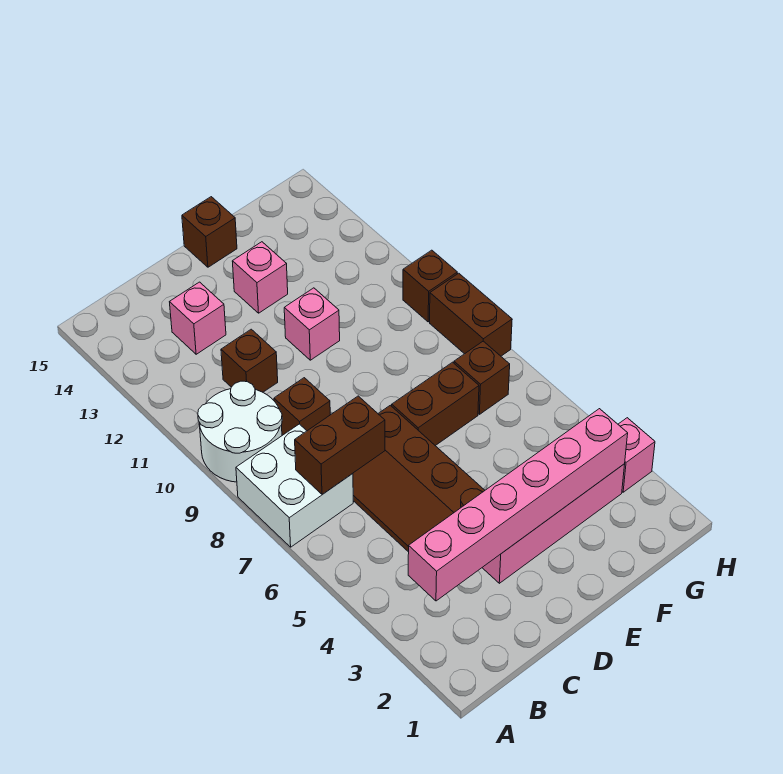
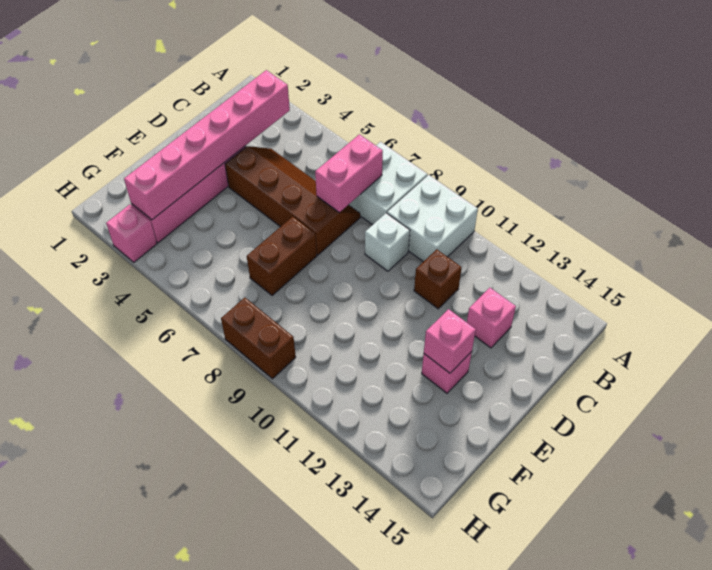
white 2x2 round brick [198,381,282,482] -> white 2x2 brick [387,175,478,262]
brown 1x2 brick [295,396,385,494] -> pink 1x2 brick [315,134,383,212]
brown 1x1 brick [274,378,330,435] -> white 1x1 brick [365,213,410,271]
pink 1x1 brick [284,288,340,360] -> pink 1x1 brick moved to [424,309,476,373]
brown 1x1 brick [182,197,237,267] -> none
brown 1x1 brick [454,341,510,414] -> none
brown 1x1 brick [403,250,457,322] -> none

